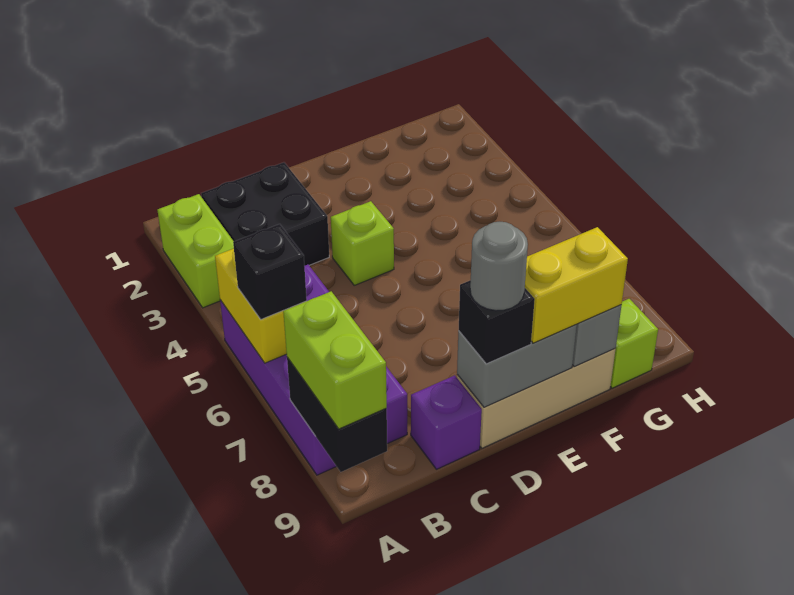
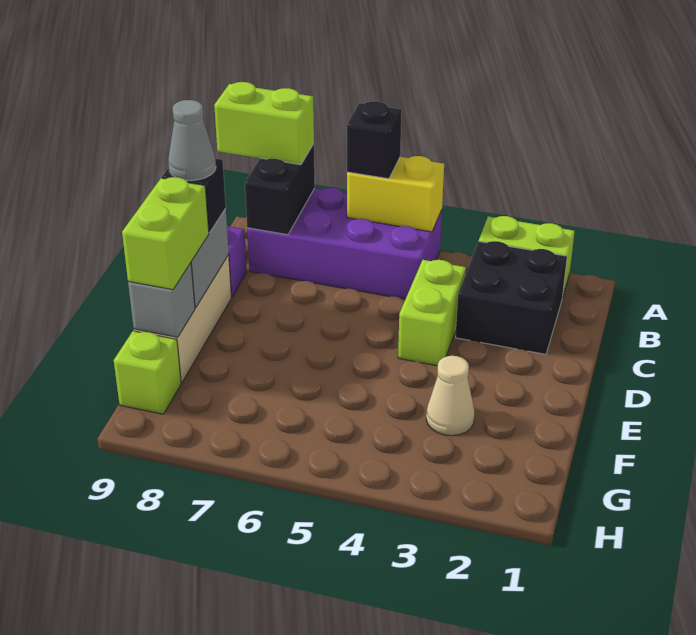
black 1x2 brick [287,357,387,472] -> black 1x2 brick turned to [245,144,315,235]
lime 1x1 brick [331,201,394,285] -> lime 1x2 brick [398,260,466,366]
grey 1x1 round brick [470,222,528,311] -> grey 1x1 cone [168,100,216,181]
yellow 1x2 brick [525,227,628,343] -> lime 1x2 brick [122,177,209,290]
none -> tan 1x1 cone [426,356,475,436]

